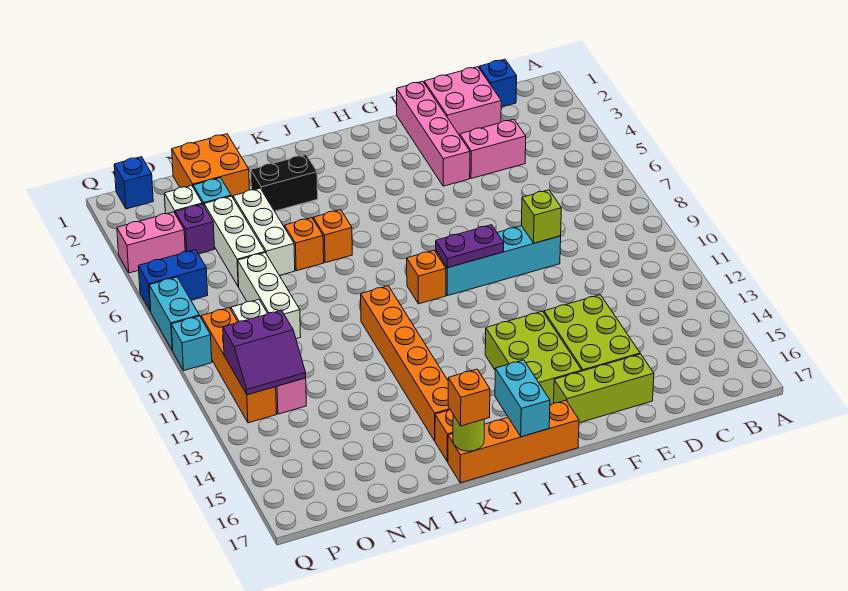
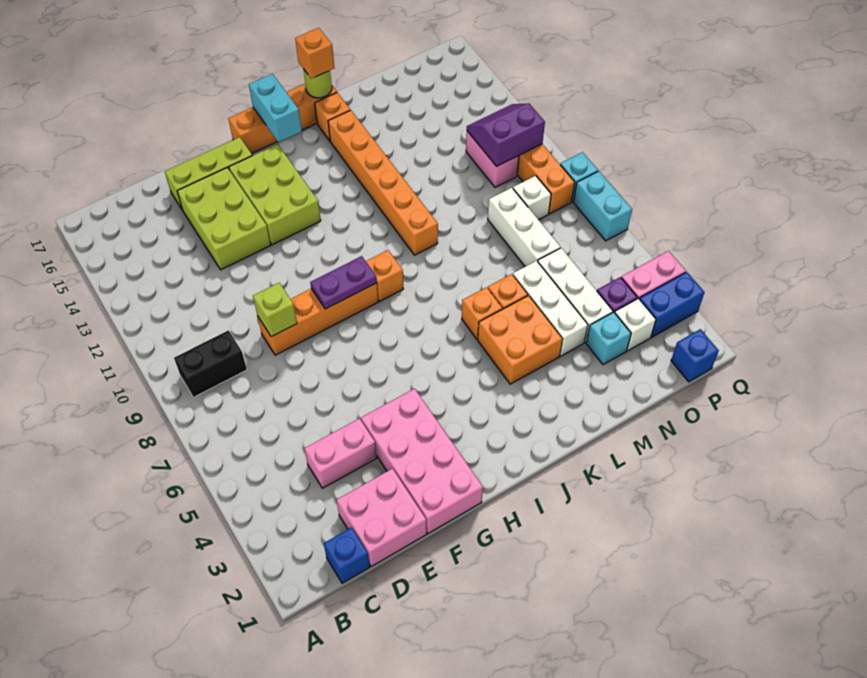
cyan 1x4 brick [436,226,561,296] -> orange 1x4 brick [258,283,378,355]
pink 1x4 brick [397,81,470,186] -> pink 2x4 brick [361,389,483,533]
black 1x2 brick [251,155,318,211] -> black 1x2 brick moved to [174,330,247,397]
orange 2x2 brick [172,134,250,197] -> orange 2x2 brick moved to [478,296,563,384]
blue 1x2 brick [138,250,208,311] -> blue 1x2 brick moved to [639,272,705,337]

